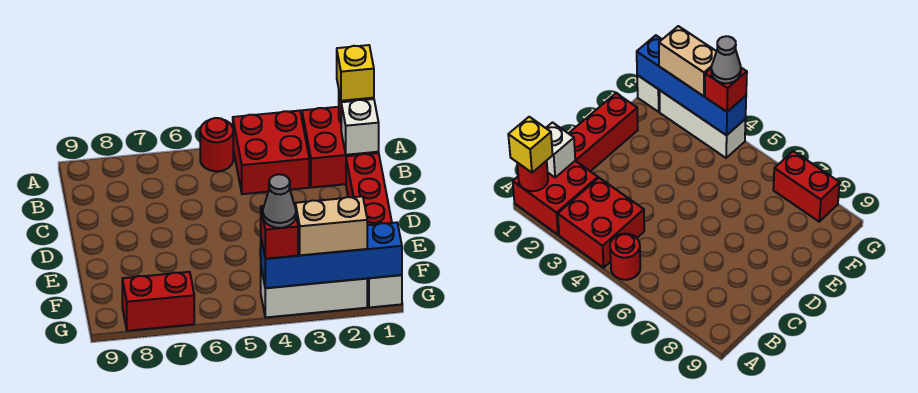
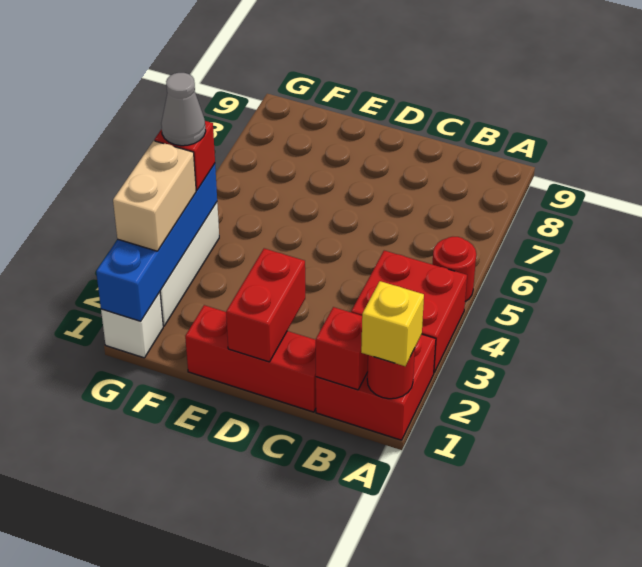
white 1x1 brick [341,99,379,155] -> red 1x1 brick [316,307,368,390]
red 1x2 brick [122,272,194,331] -> red 1x2 brick moved to [226,248,305,362]

